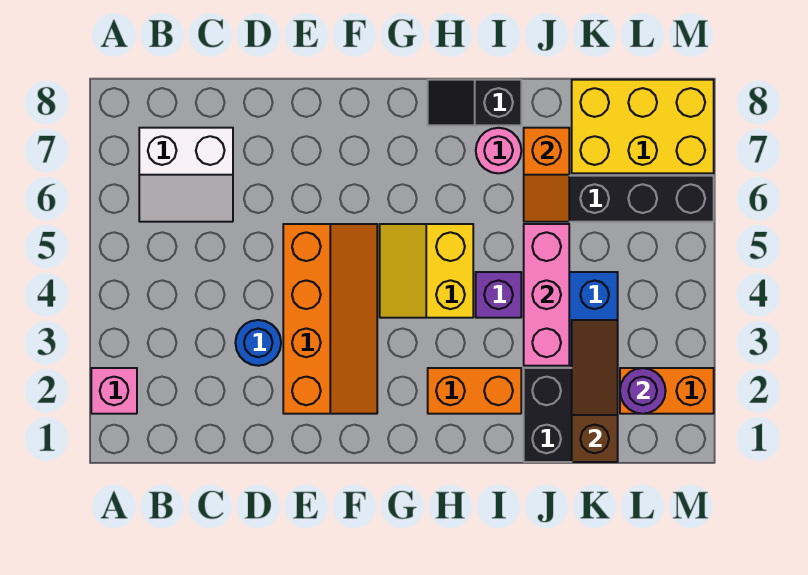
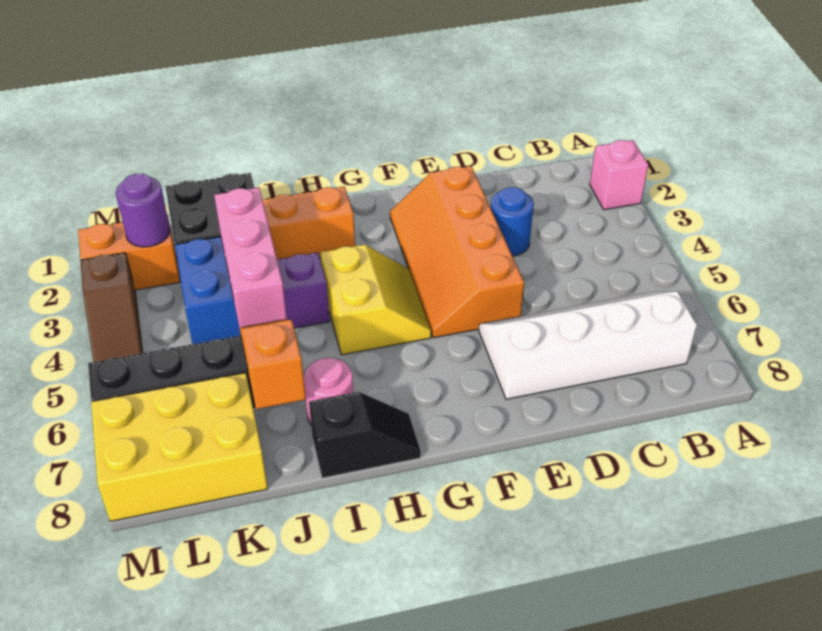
white 2x2 slope [139,128,233,222] -> white 2x4 slope [479,291,697,399]
brown 1x3 slope [572,320,618,462] -> brown 1x3 slope moved to [80,253,143,362]

